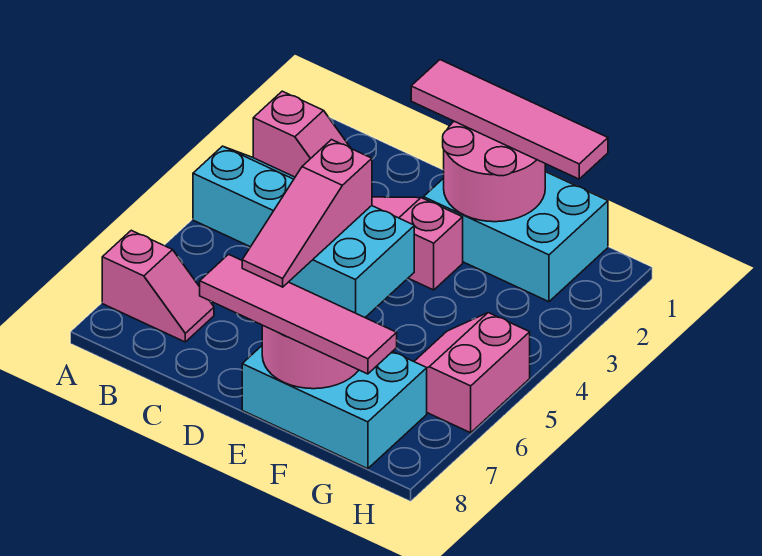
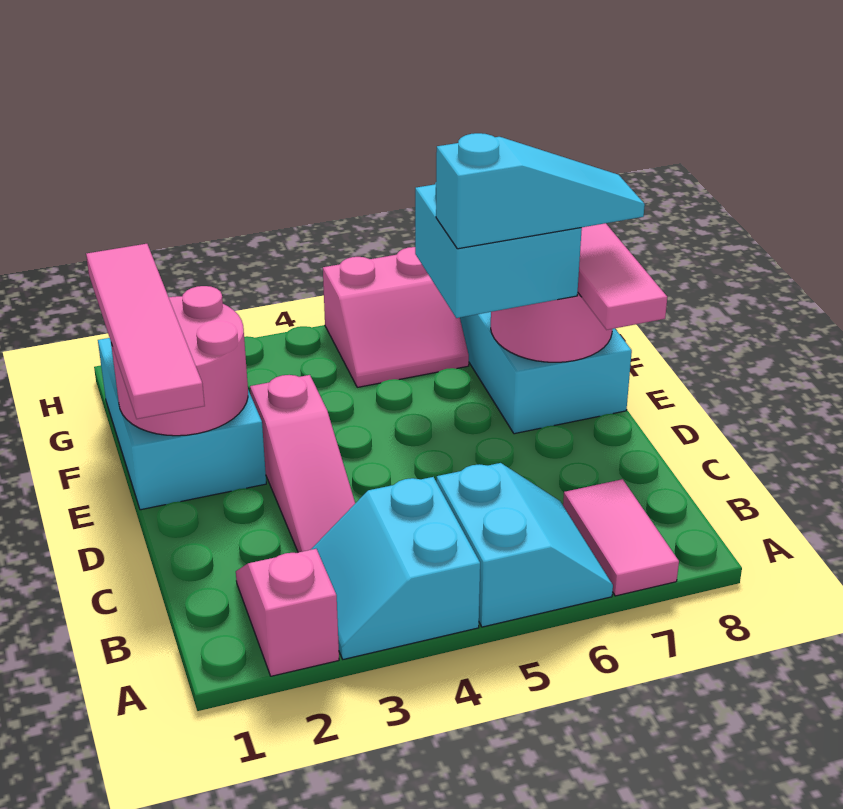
none -> cyan 2x2 slope [437,463,613,627]
pink 1x2 slope [102,230,214,342] -> pink 1x2 tile [563,479,679,596]
pink 1x3 slope [242,140,372,287] -> cyan 1x3 slope [436,133,645,249]

